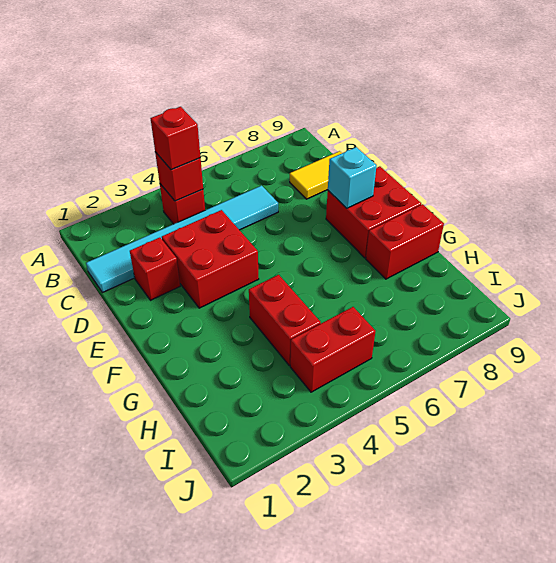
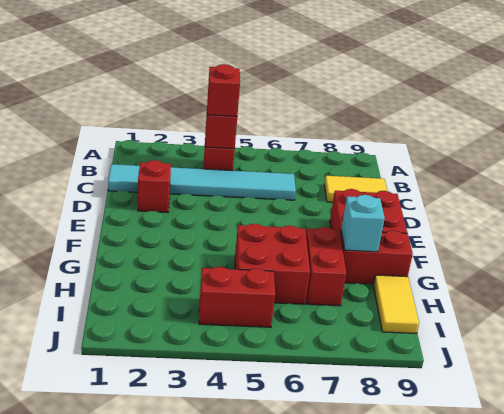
red 2x2 brick [162,210,259,308] -> red 2x2 brick moved to [235,224,310,304]
cyan 1x1 brick [328,147,377,208] -> cyan 1x1 brick moved to [341,195,385,252]
red 1x2 brick [249,275,321,366] -> red 1x2 brick moved to [306,227,346,306]
none -> yellow 1x2 tile [373,275,419,333]

